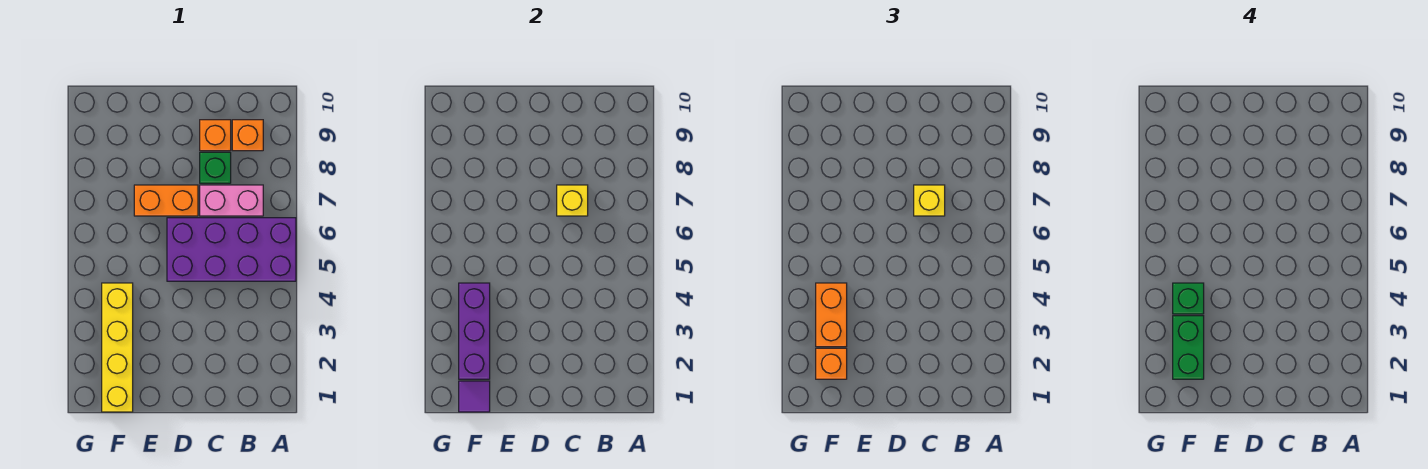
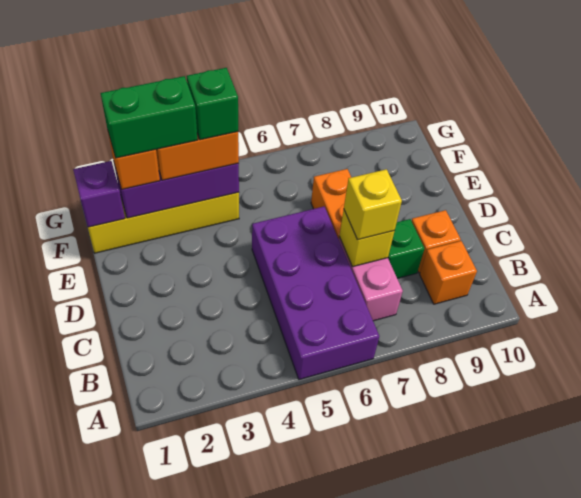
purple 1x1 tile [459,381,490,412] -> purple 1x1 brick [73,161,125,227]

